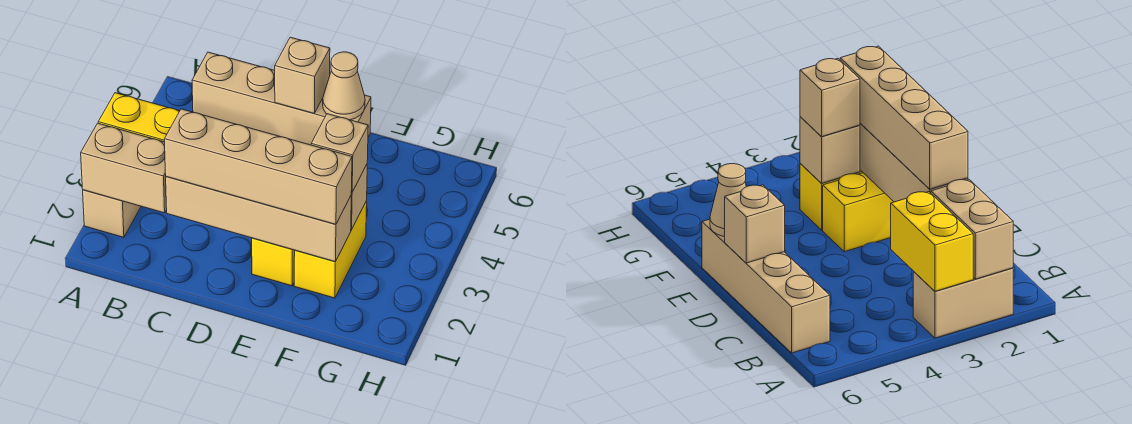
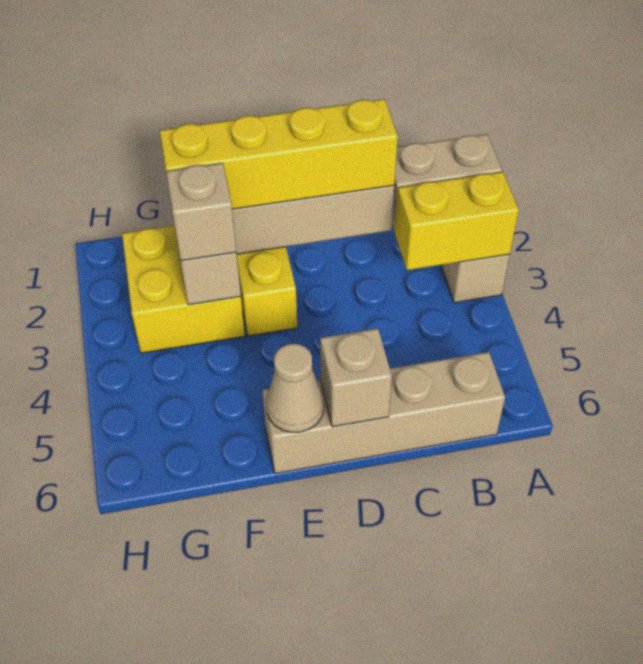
tan 1x4 brick [164,109,352,224] -> yellow 1x4 brick [160,99,398,209]
yellow 1x2 brick [294,201,367,298] -> yellow 2x2 brick [122,225,245,353]

